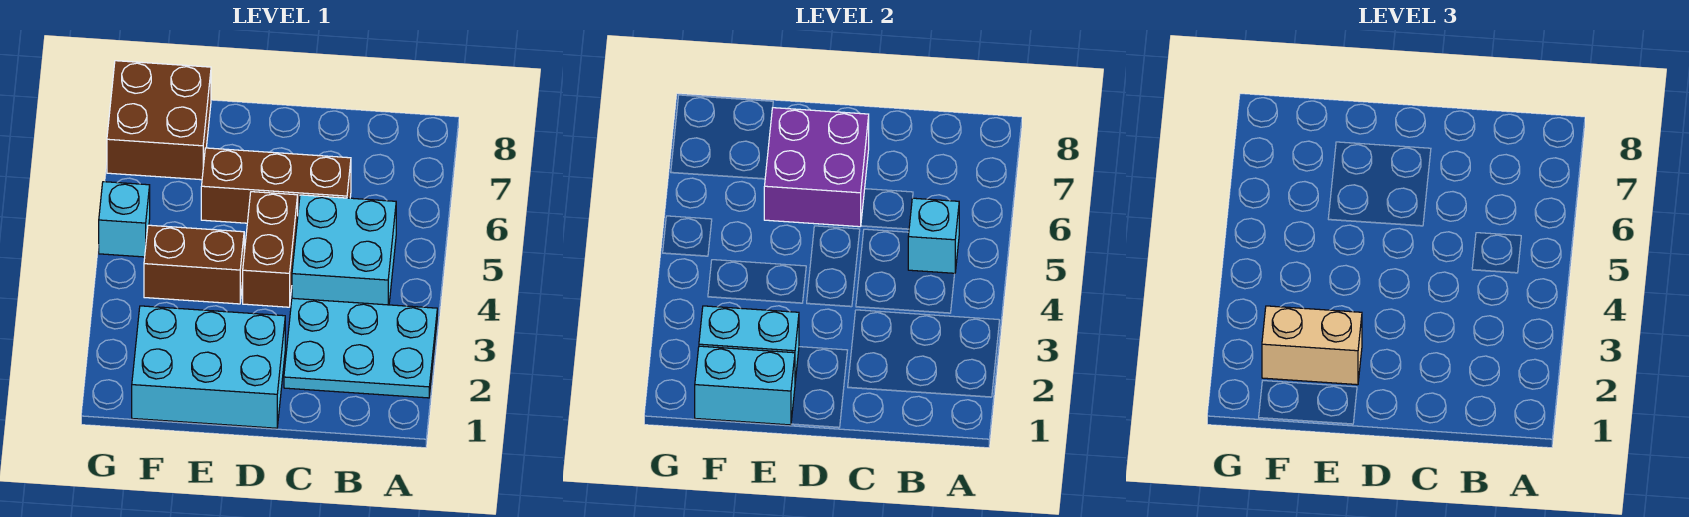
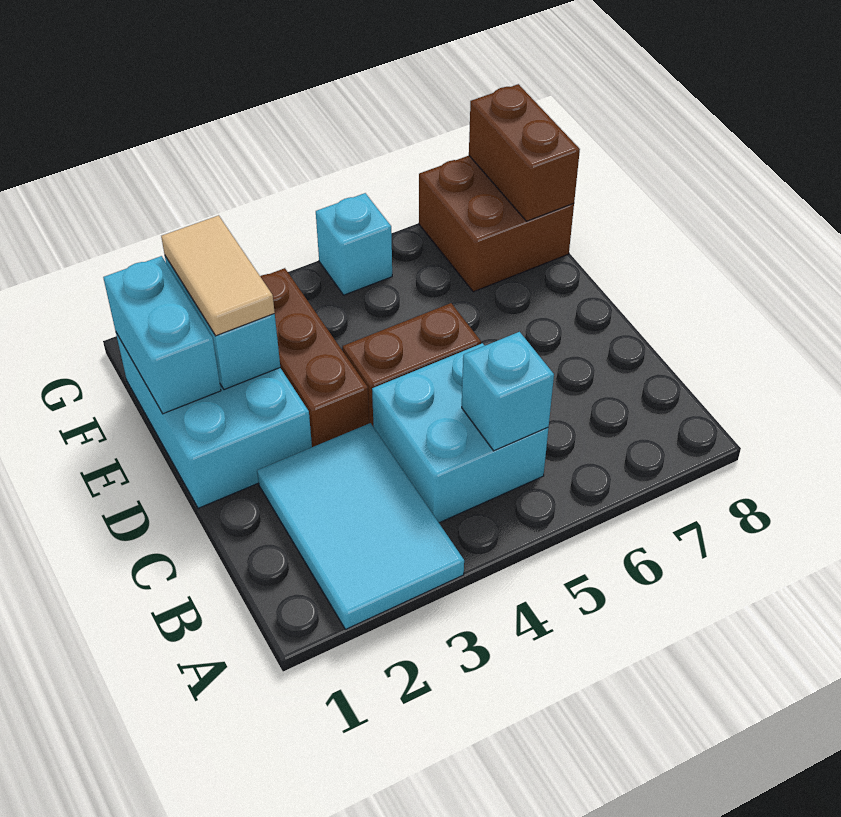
cyan 2x3 plate [284,298,437,398] -> cyan 2x3 tile [257,423,464,629]
brown 1x3 brick [201,148,351,223] -> brown 1x3 brick moved to [260,268,369,447]
purple 2x2 brick [764,108,869,227] -> none
tan 1x2 brick [1262,306,1362,385] -> tan 1x2 tile [161,215,275,336]
brown 1x2 brick [144,225,244,304] -> brown 1x2 brick moved to [469,84,580,221]

